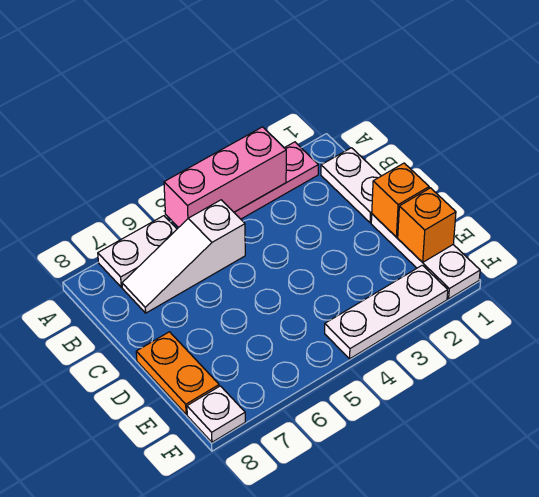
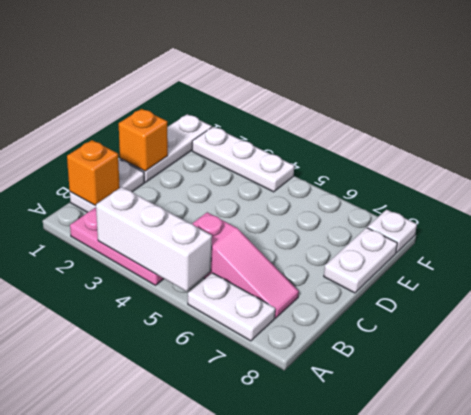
pink 1x3 brick [164,127,286,228] -> white 1x3 brick [96,187,212,291]
white 1x3 slope [122,200,245,313] -> pink 1x3 slope [192,212,299,318]
orange 1x2 plate [136,332,219,414] -> white 1x2 plate [324,228,397,293]
orange 1x1 brick [398,188,456,262] -> orange 1x1 brick moved to [67,140,120,205]

